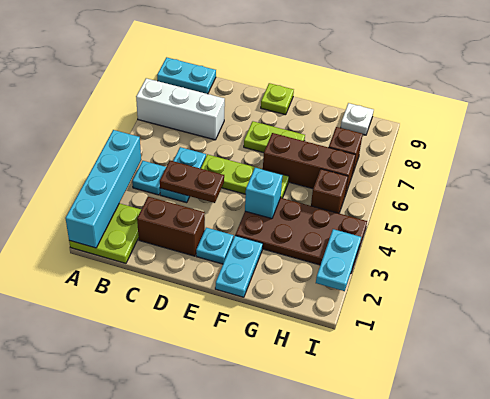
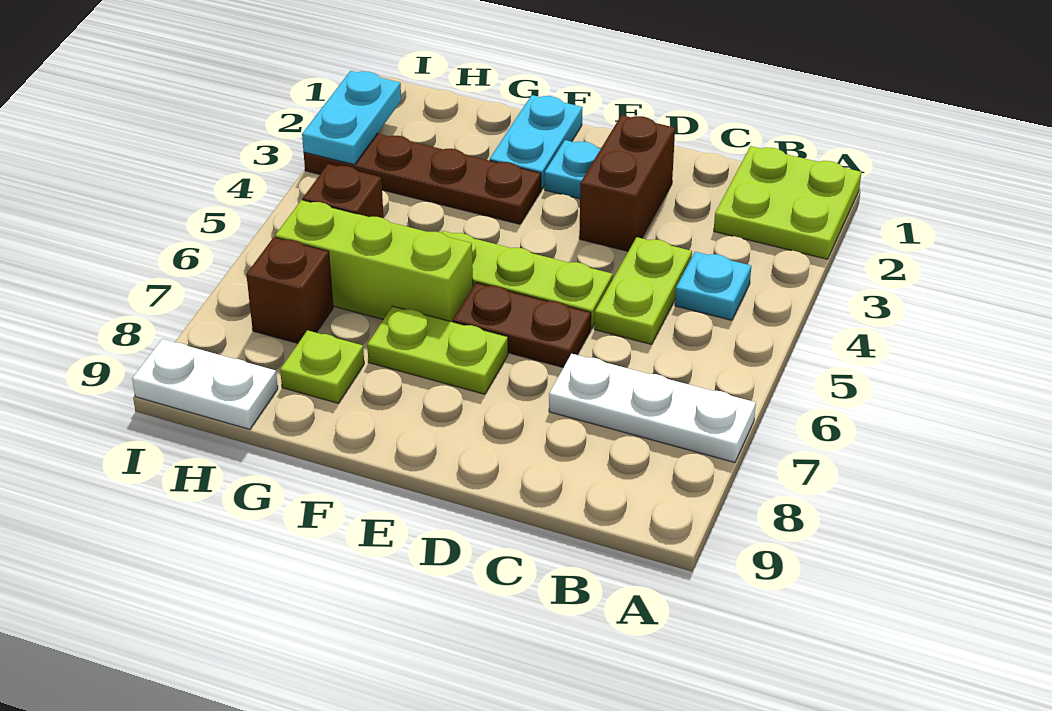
cyan 1x4 brick [65,130,141,248] -> none
white 1x3 brick [136,78,225,140] -> white 1x3 plate [549,354,756,462]
cyan 1x2 plate [157,57,216,94] -> none
brown 1x2 brick [137,197,205,256] -> brown 1x2 brick turned to [579,115,675,251]
cyan 1x2 plate [160,147,206,203] -> lime 1x2 plate [594,237,692,344]
brown 1x2 plate [160,161,224,203] -> brown 1x2 plate moved to [452,283,591,368]
lime 1x1 plate [261,83,294,115] -> lime 1x1 plate moved to [280,330,364,403]
brown 2x4 plate [235,198,367,273] -> brown 1x4 plate [304,133,541,224]
cyan 1x1 brick [245,168,282,219] -> none
brown 1x3 brick [263,133,356,195] -> lime 1x3 brick [275,200,473,322]
white 1x1 plate [341,103,374,135] -> white 1x2 plate [132,339,278,429]

